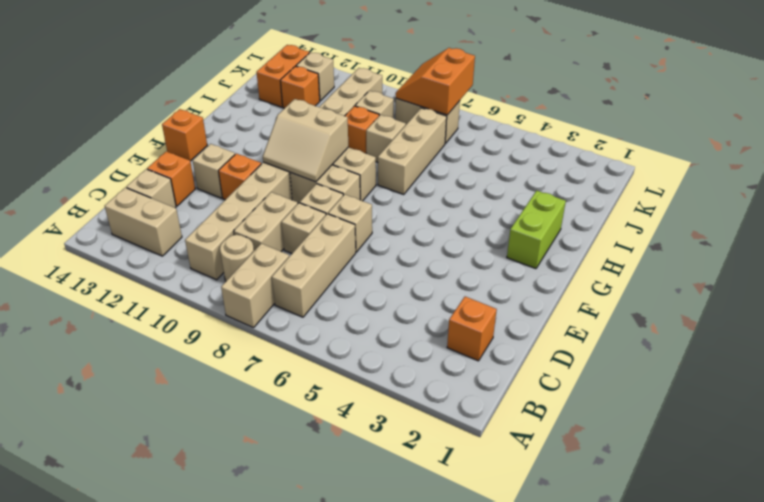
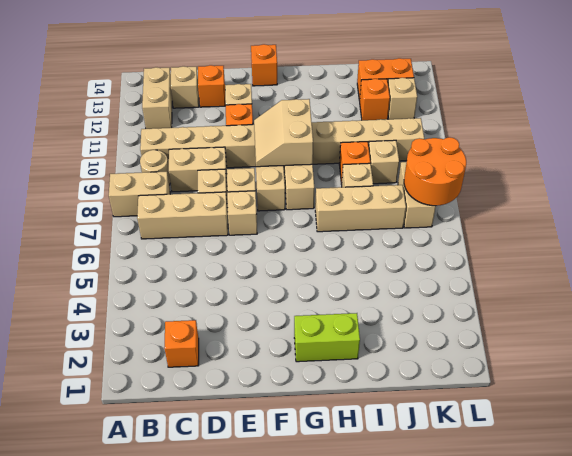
orange 2x2 slope [396,48,475,115] -> orange 2x2 round brick [404,137,466,206]

